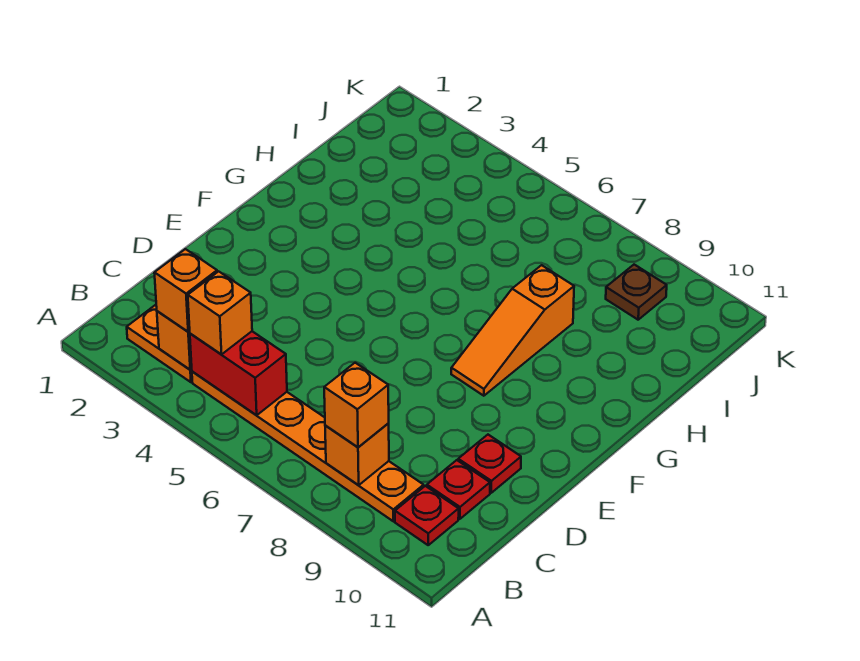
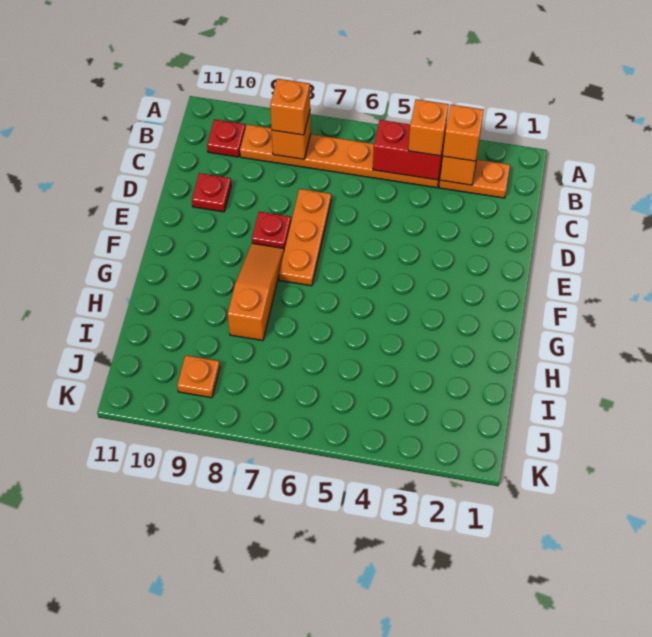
red 1x1 plate [427,460,490,519] -> red 1x1 plate moved to [252,212,291,250]
none -> orange 1x3 plate [279,189,331,286]
brown 1x1 plate [606,265,667,320] -> orange 1x1 plate [177,355,220,398]

